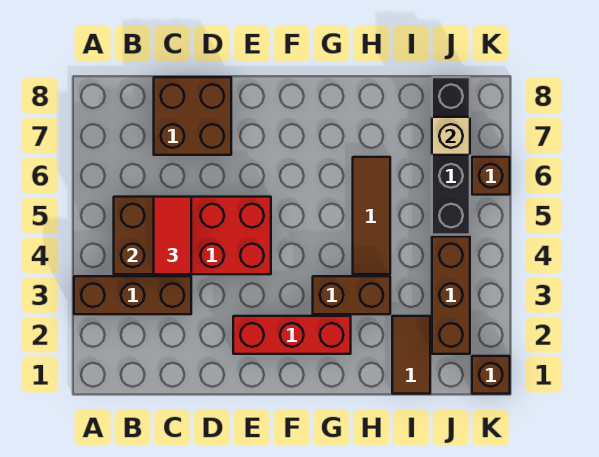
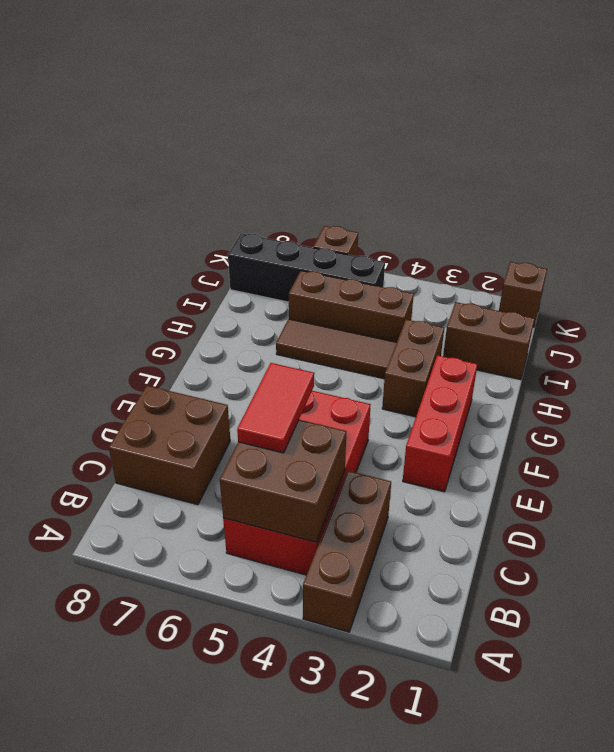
red 1x2 tile [154,197,191,274] -> red 1x2 tile turned to [237,363,314,453]
brown 1x2 tile [392,316,430,394] -> brown 1x2 brick [443,302,535,380]
brown 1x3 brick [432,237,470,354] -> brown 1x3 brick moved to [289,271,414,342]
tan 1x1 brick [432,117,470,155] -> none

